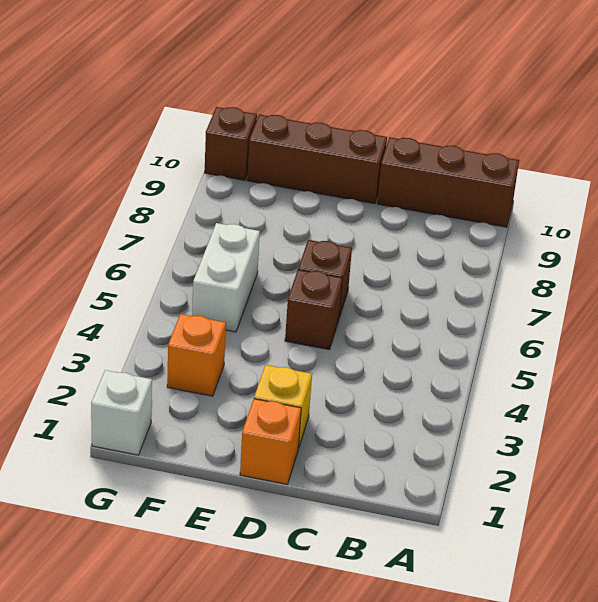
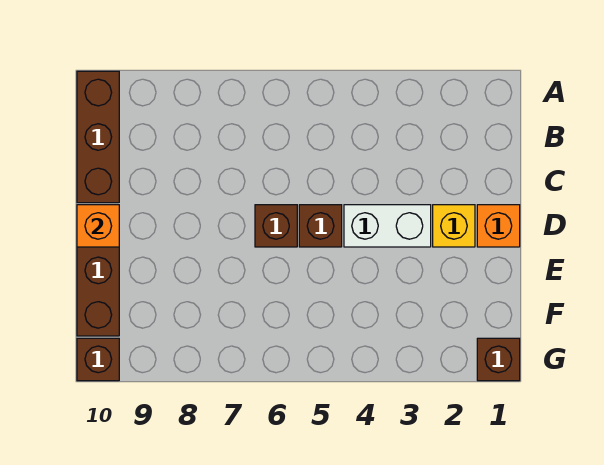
orange 1x1 brick [167,314,226,396] -> orange 1x1 brick moved to [77,205,119,247]
white 1x2 brick [192,223,260,332] -> white 1x2 brick moved to [344,205,431,247]
white 1x1 brick [91,370,152,455] -> brown 1x1 brick [477,338,520,381]

